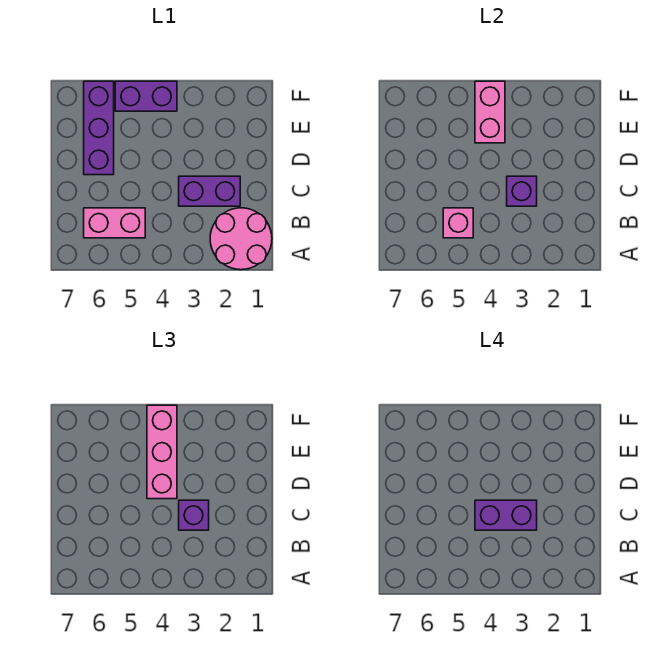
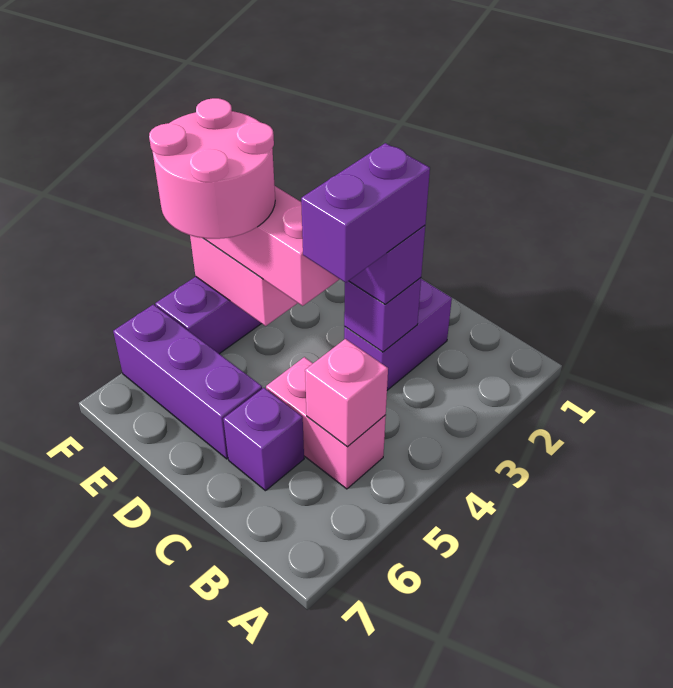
pink 2x2 round brick [210,208,272,270] -> pink 2x2 round brick moved to [149,98,275,239]
pink 1x2 brick [84,208,145,238] -> pink 1x2 brick turned to [266,357,386,489]
none -> purple 1x1 brick [224,388,304,491]

